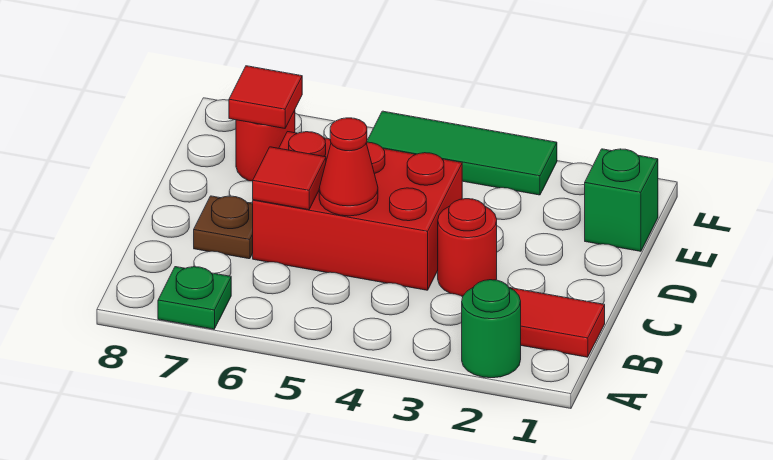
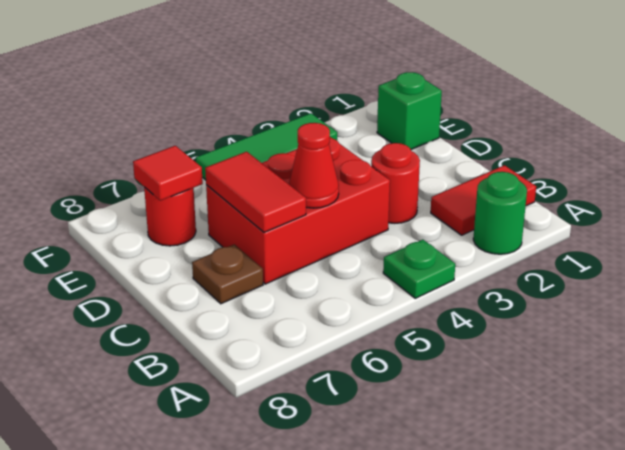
green 1x1 plate [158,267,231,329] -> green 1x1 plate moved to [383,240,455,298]
red 1x1 tile [253,147,326,210] -> red 1x2 tile [205,152,306,232]

